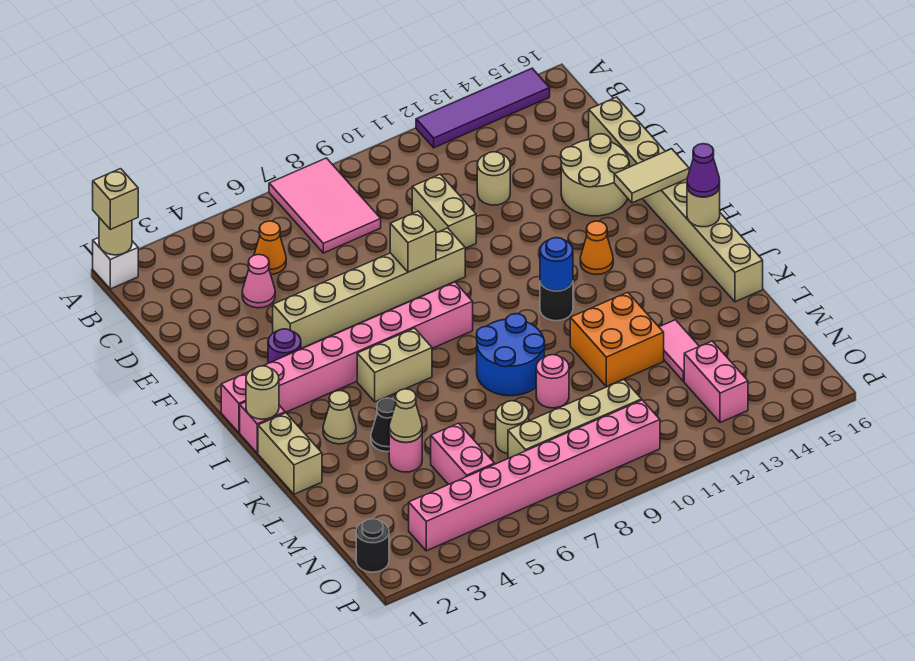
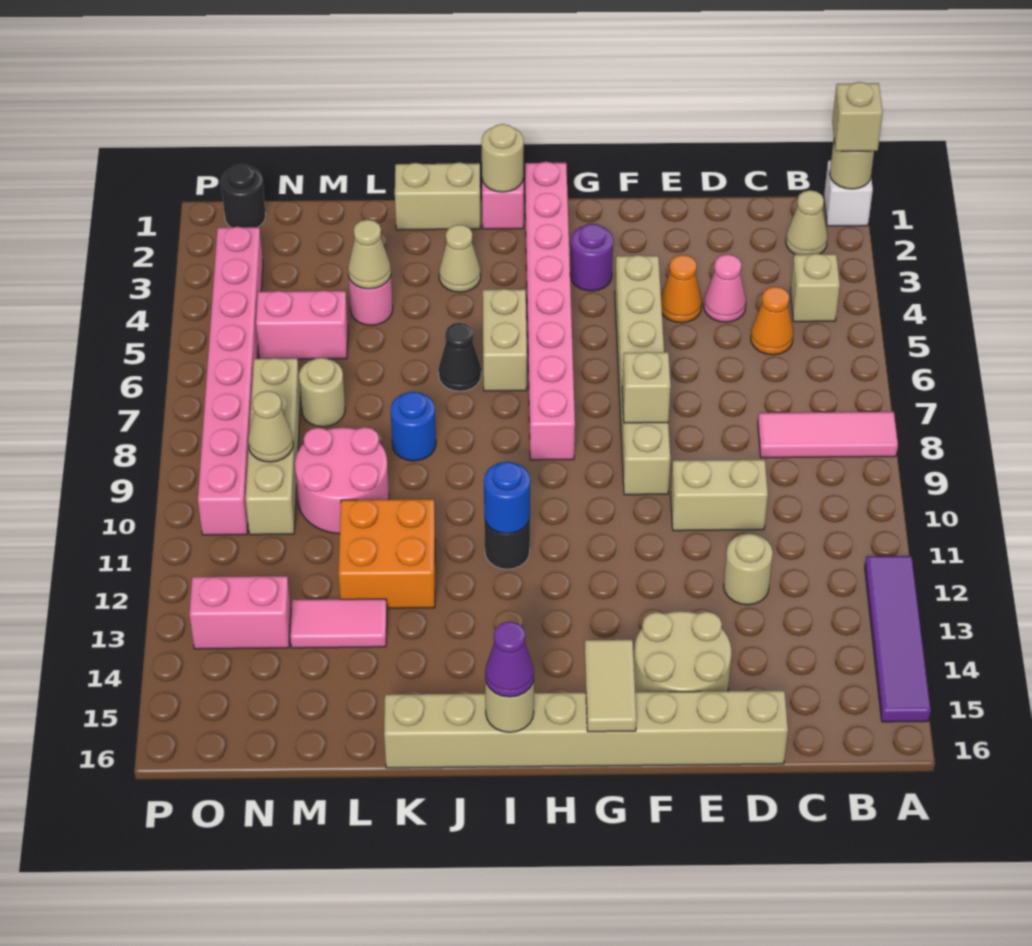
pink 2x3 tile [269,158,381,253] -> pink 1x3 tile [758,412,898,458]
none -> tan 1x1 cone [786,190,828,255]
none -> tan 1x1 brick [790,254,840,322]
orange 1x1 cone [580,221,613,275] -> orange 1x1 cone moved to [661,255,702,323]
blue 2x2 round brick [476,314,545,396] -> blue 1x1 round brick [391,392,436,461]
black 1x1 cone [371,398,396,452] -> black 1x1 cone moved to [438,323,481,391]
pink 1x1 round brick [536,355,569,408] -> pink 2x2 round brick [295,427,389,534]
none -> tan 1x1 cone [248,391,293,462]

